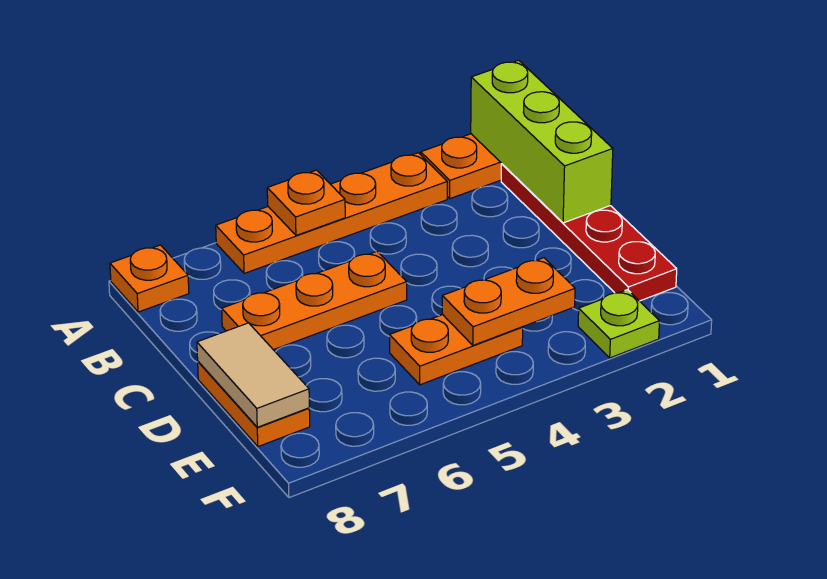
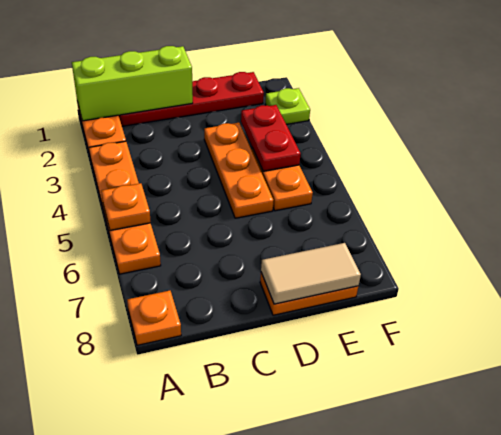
orange 1x3 plate [222,251,407,350] -> orange 1x3 plate moved to [204,123,274,218]
orange 1x2 plate [442,258,575,345] -> red 1x2 plate [241,105,301,171]

